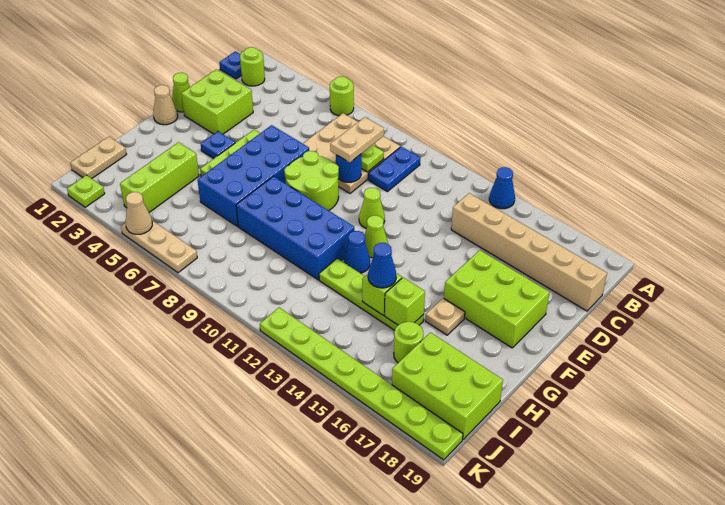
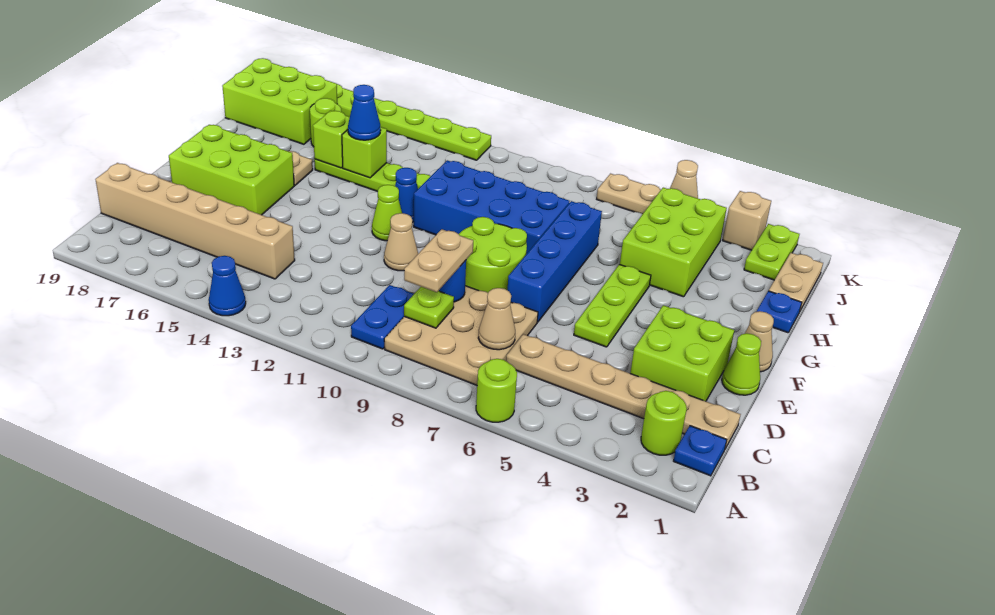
none -> tan 1x6 plate [506,334,741,449]
none -> tan 1x1 cone [478,288,515,350]
blue 2x4 brick [197,125,309,226] -> blue 1x4 brick [508,201,602,322]
lime 1x1 cone [359,188,385,229] -> tan 1x1 cone [384,213,418,271]
blue 1x1 plate [201,131,235,159] -> blue 1x1 plate moved to [757,291,802,333]
lime 1x3 brick [120,142,199,212] -> lime 2x3 brick [620,188,727,297]
lime 1x1 plate [67,175,105,207] -> lime 1x2 plate [744,224,799,280]
none -> tan 1x1 brick [723,191,771,250]

